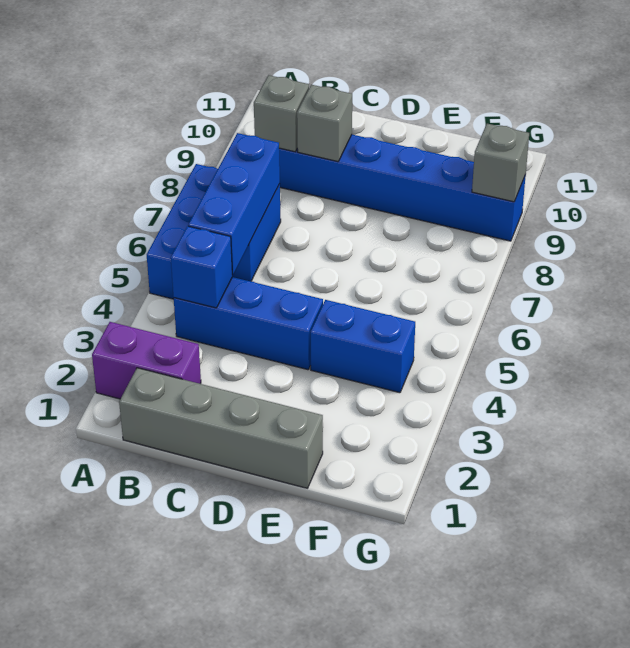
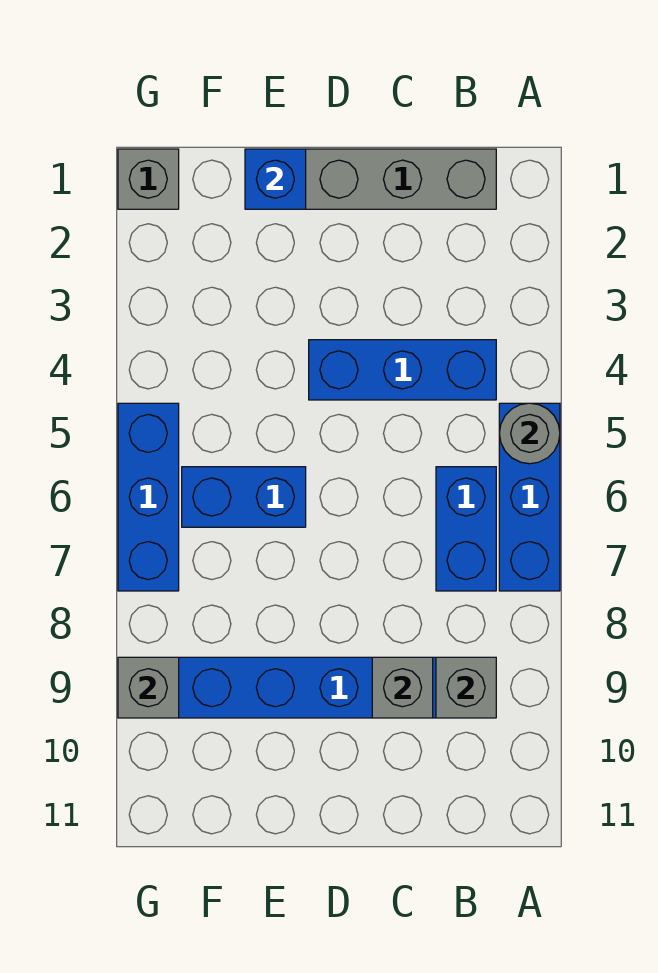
purple 1x2 brick [92,322,201,399] -> none
none -> grey 1x1 round brick [499,403,560,464]
blue 1x1 brick [171,226,232,308] -> blue 1x1 brick moved to [245,149,306,209]
blue 1x3 brick [188,133,280,275] -> blue 1x3 brick moved to [118,403,179,591]
blue 1x2 brick [311,300,415,393] -> blue 1x2 brick moved to [182,467,306,527]
none -> grey 1x1 brick [118,149,179,209]

